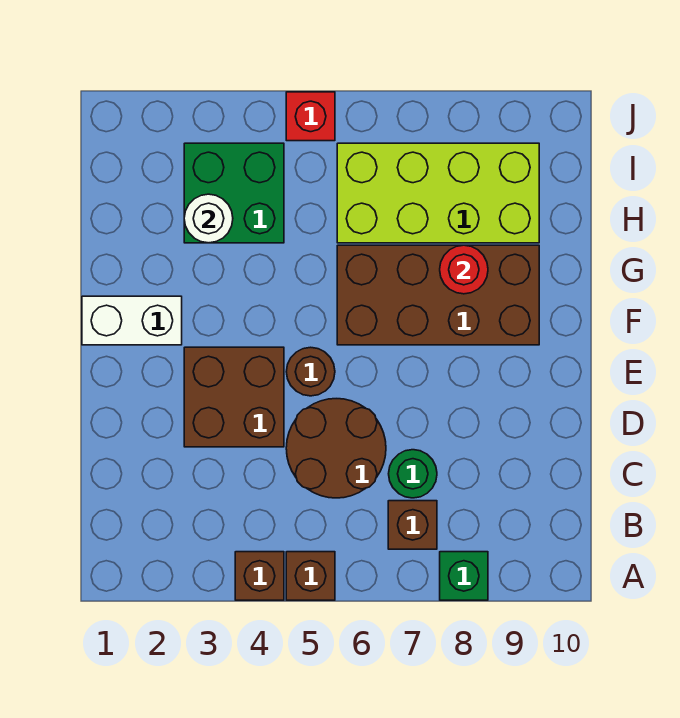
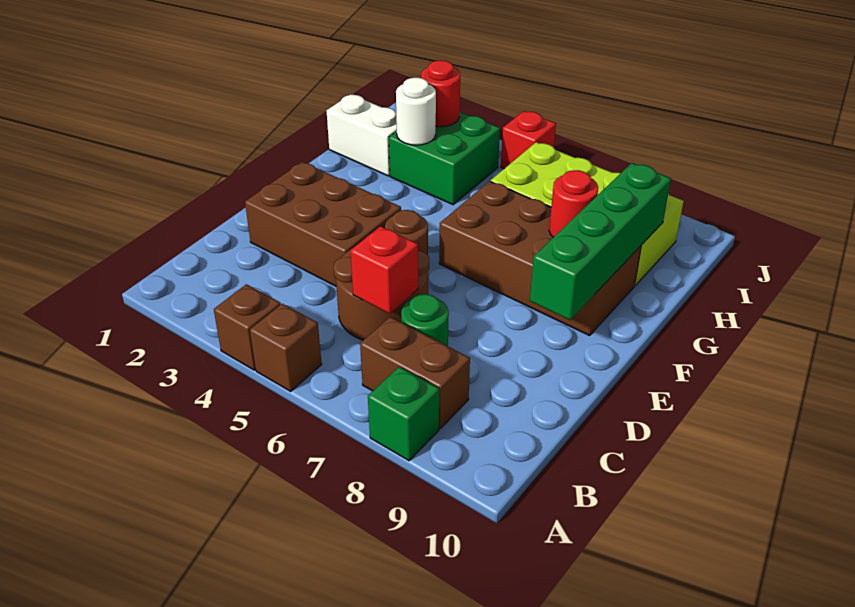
brown 1x1 brick [388,501,437,549] -> brown 1x2 brick [360,317,470,428]
none -> red 1x1 brick [350,226,418,314]
brown 2x2 brick [184,347,284,447] -> brown 2x3 brick [245,162,401,286]
none -> green 1x4 brick [530,163,671,320]
white 1x2 brick [82,296,182,345] -> white 1x2 brick moved to [327,94,397,176]
none -> red 1x1 round brick [421,60,460,127]

